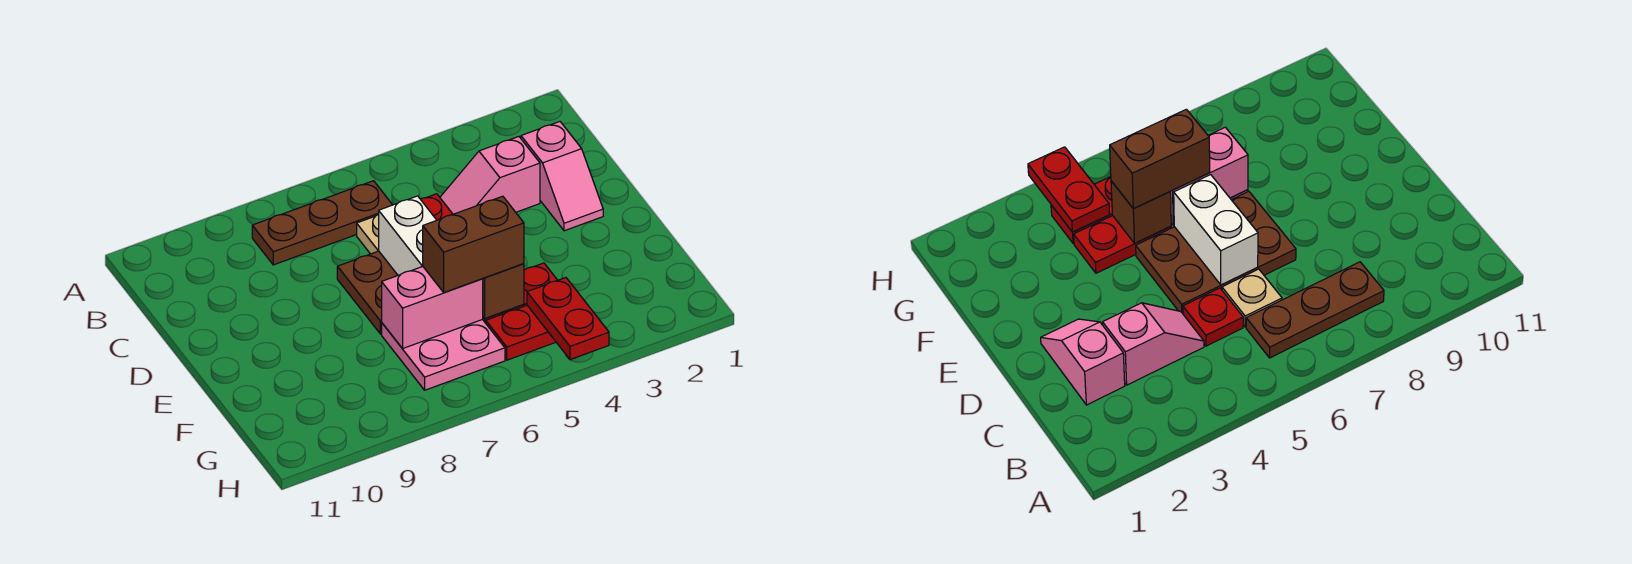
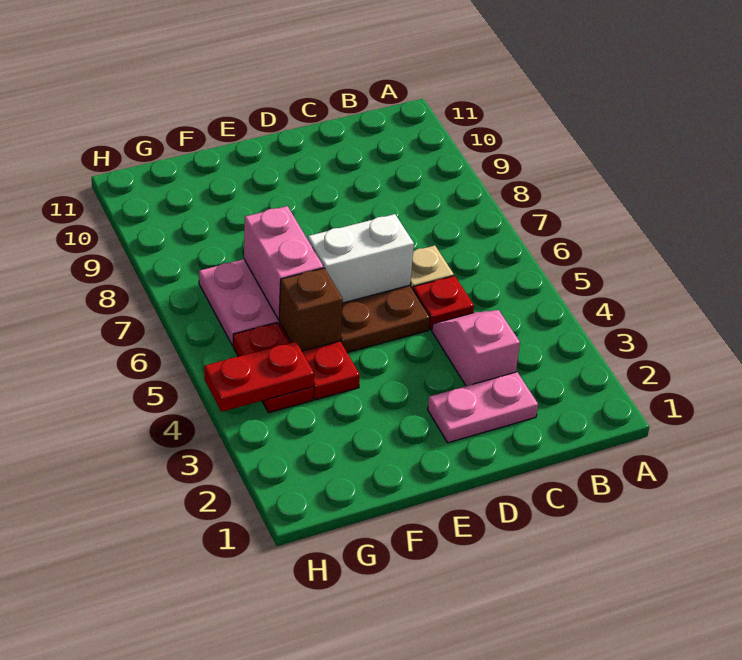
brown 1x3 plate [252,181,392,265] -> none
pink 1x2 slope [521,122,603,231] -> pink 1x2 plate [428,372,538,443]
brown 1x2 brick [423,196,524,292] -> none

